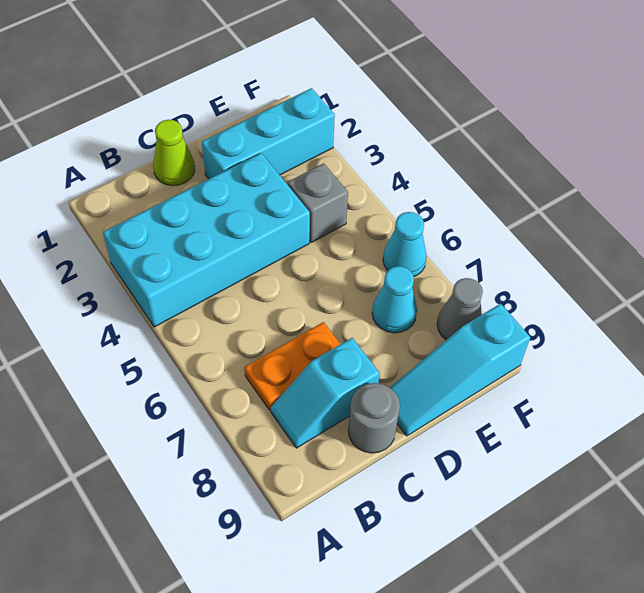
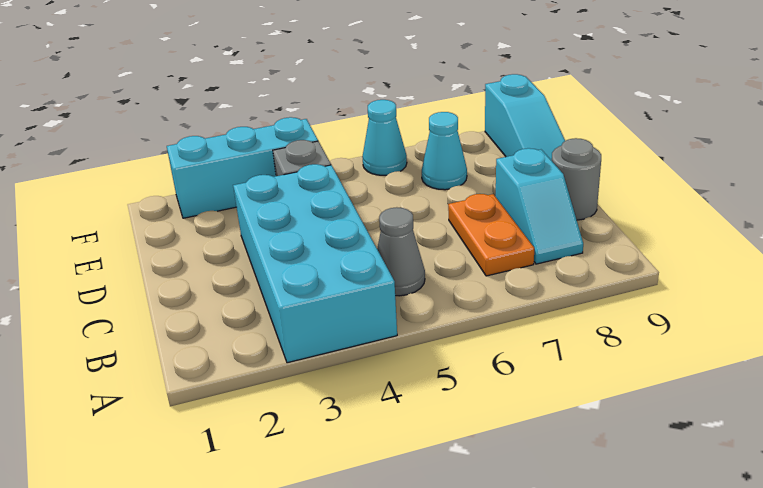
lime 1x1 cone [153,120,195,186] -> none
cyan 1x3 brick [202,88,335,179] -> cyan 1x3 brick turned to [167,117,318,218]
grey 1x1 cone [437,278,483,340] -> grey 1x1 cone moved to [377,207,425,296]

